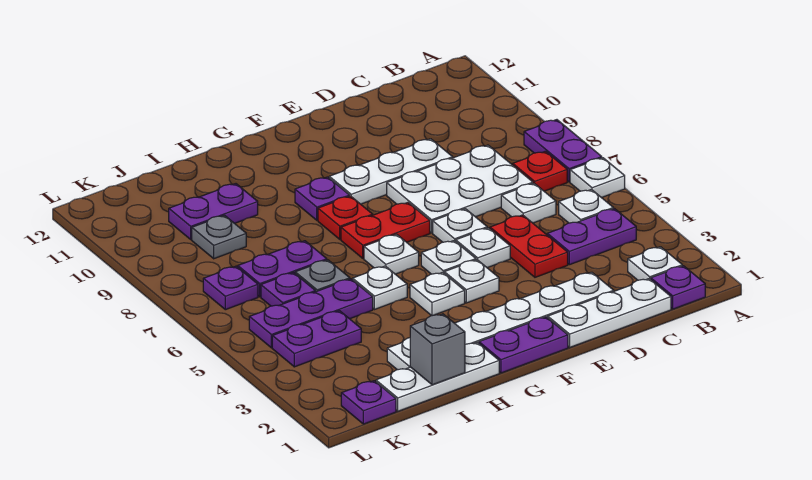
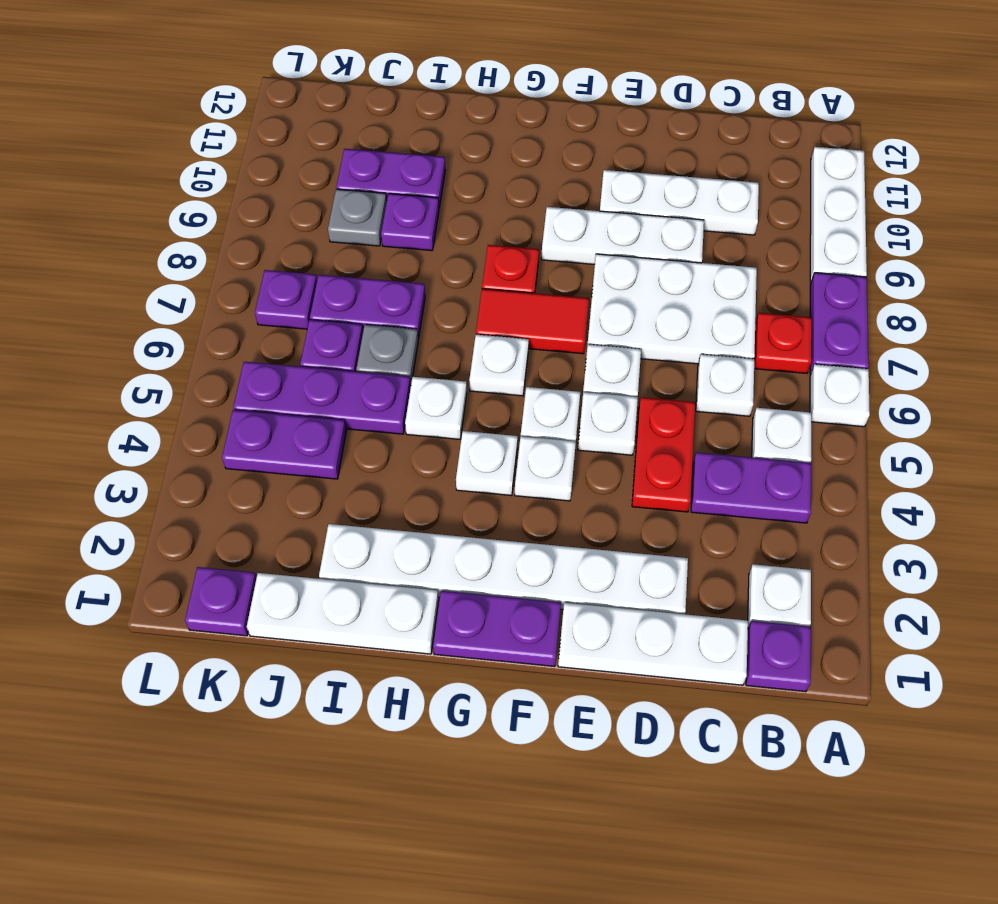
none -> white 1x3 plate [810,147,867,283]
none -> white 1x3 plate [600,170,759,235]
red 1x2 plate [341,202,430,258] -> red 1x2 tile [476,289,589,354]
purple 1x1 plate [295,177,350,220] -> purple 1x1 plate moved to [381,194,439,251]
grey 1x1 brick [410,314,465,385] -> none

